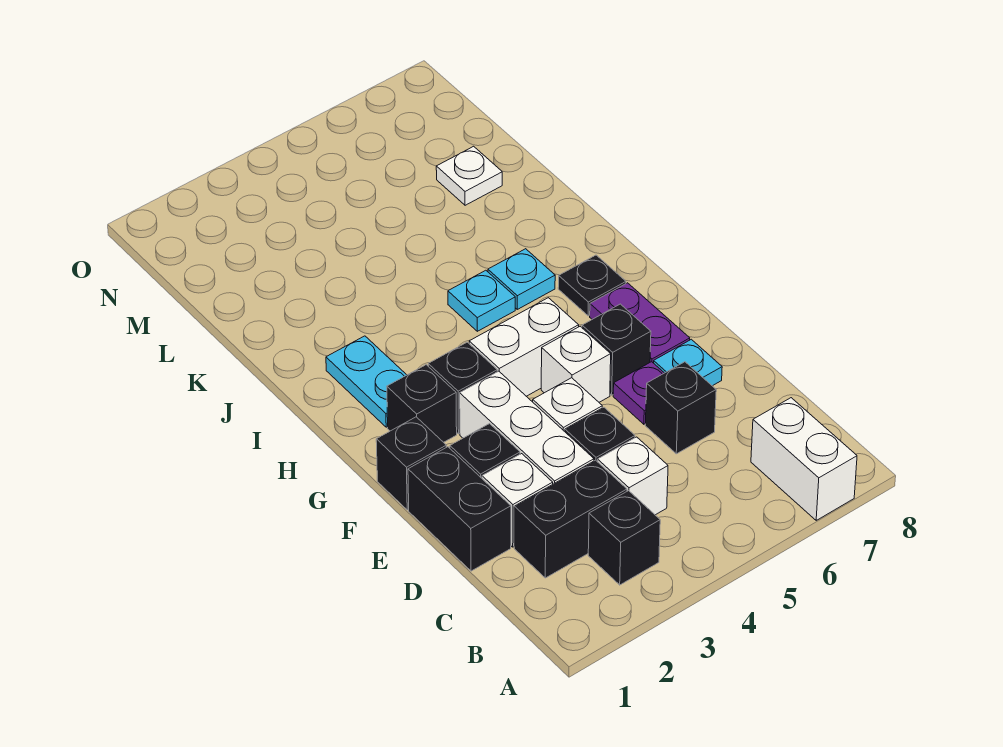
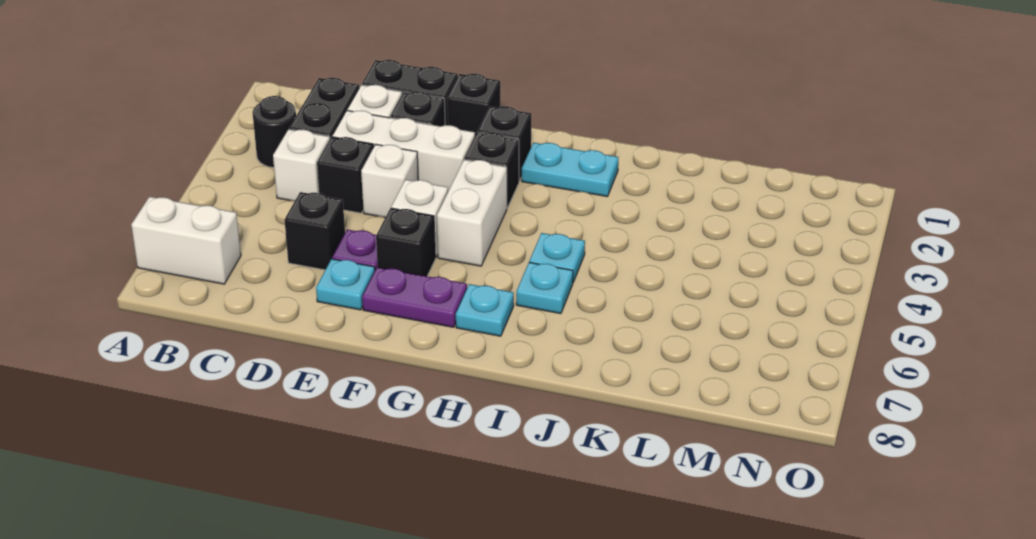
black 1x1 brick [588,491,660,585] -> black 1x1 round brick [253,96,296,167]
black 1x1 plate [558,255,626,316] -> cyan 1x1 plate [456,284,514,336]
white 1x1 plate [436,146,502,205] -> none

